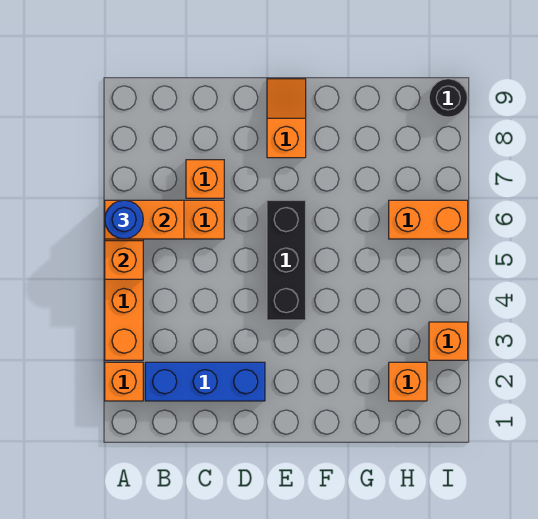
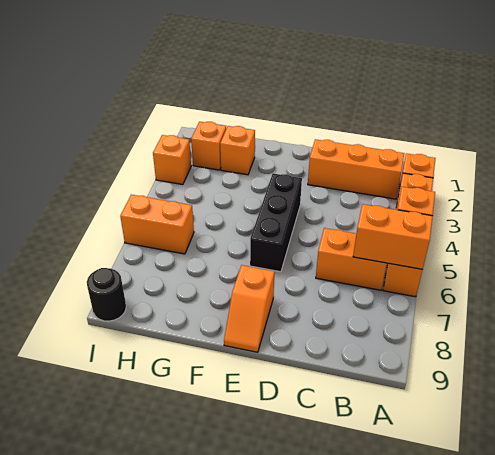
blue 1x1 round brick [105,200,143,239] -> none
blue 1x3 brick [145,362,265,401] -> orange 1x3 brick [308,139,404,199]
orange 1x1 brick [186,160,224,198] -> orange 1x1 brick moved to [220,126,255,175]

